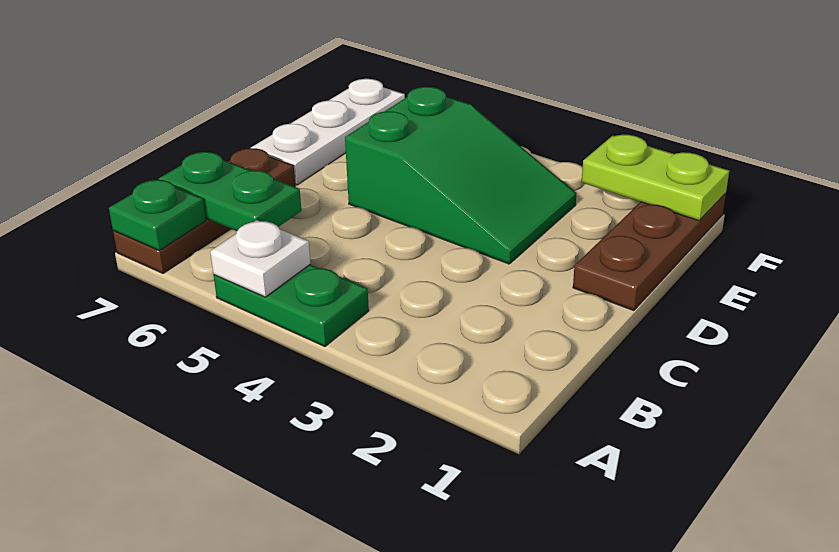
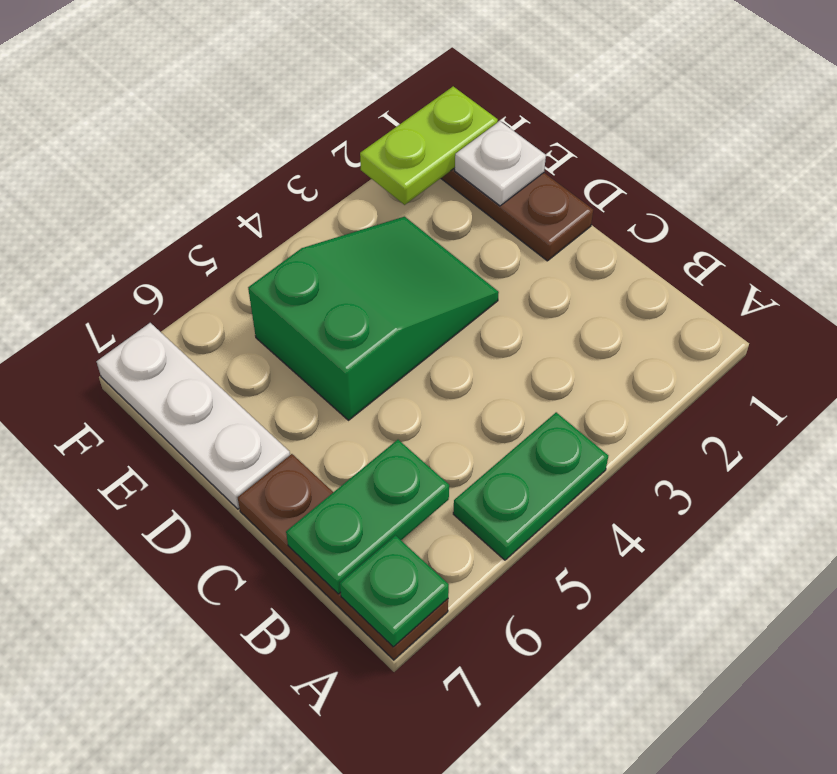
white 1x1 plate [210,220,311,297] -> white 1x1 plate moved to [455,121,546,206]

